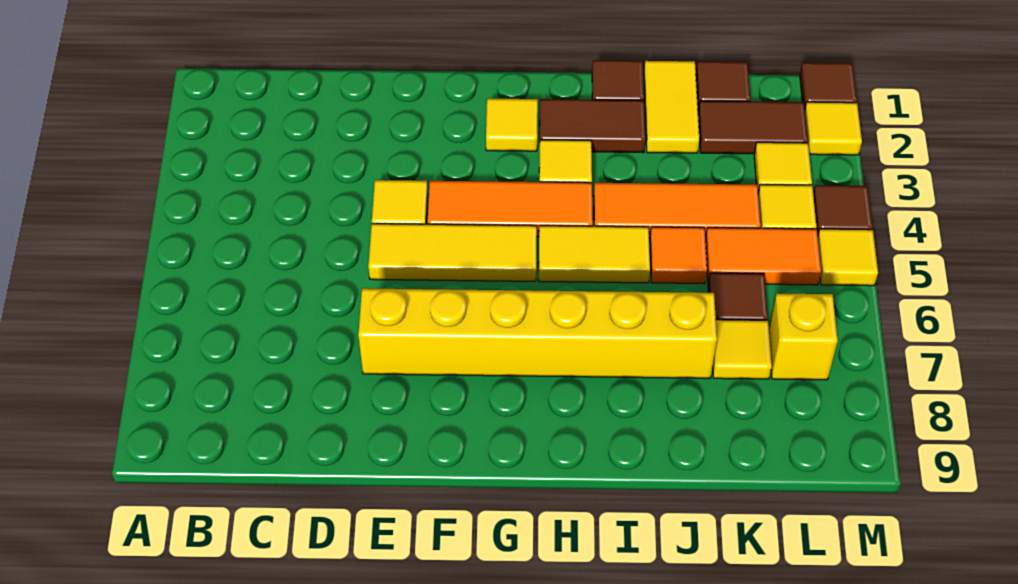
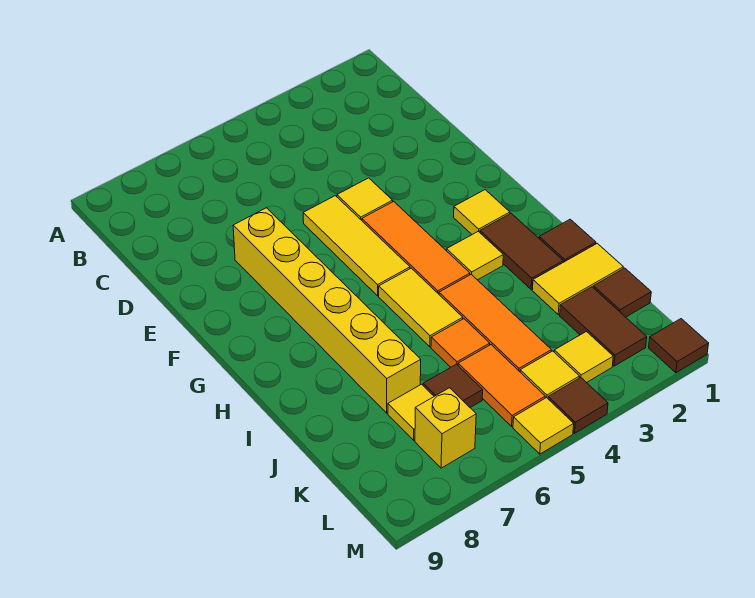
yellow 1x1 tile [805,102,862,155] -> none

